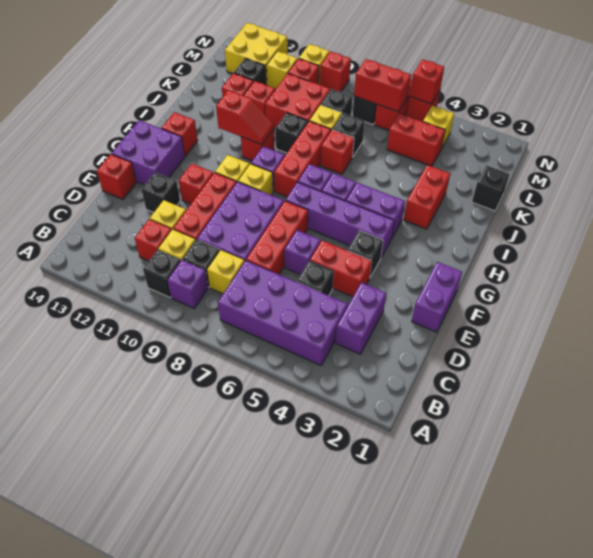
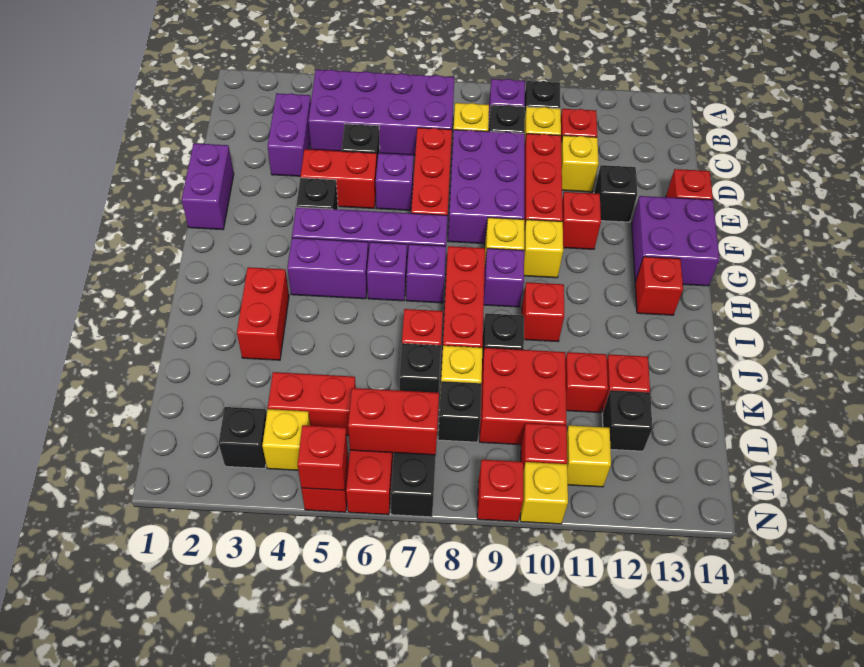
red 1x2 slope [216,90,274,145] -> none
black 1x1 brick [472,165,510,211] -> black 1x1 brick moved to [219,407,267,469]
yellow 2x2 brick [225,23,287,85] -> none

